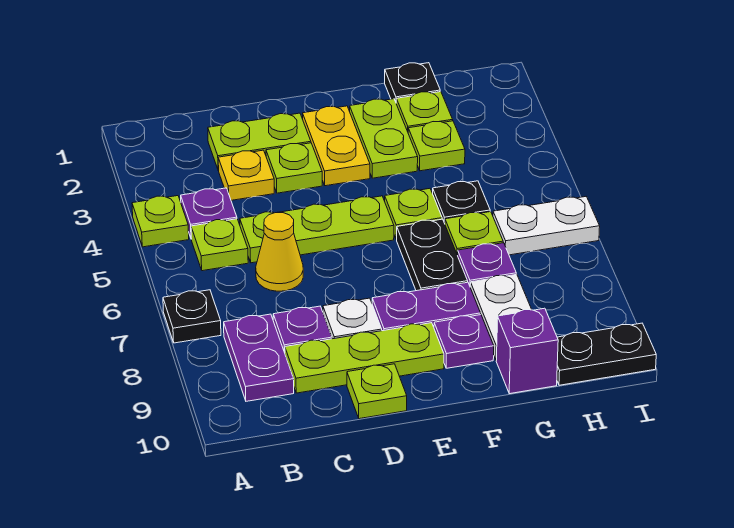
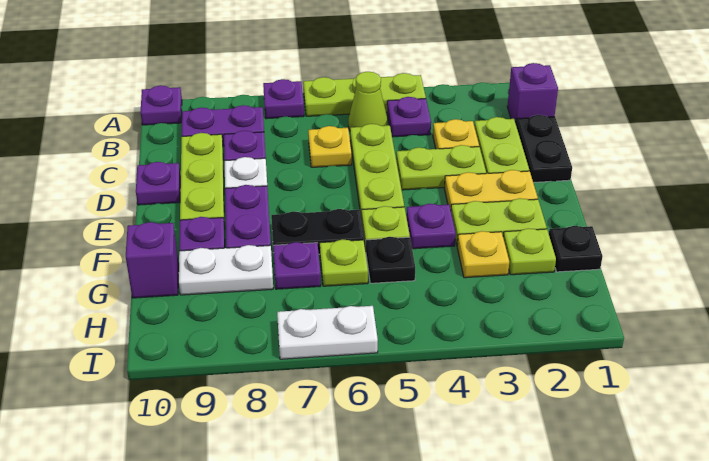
lime 1x1 plate [132,196,189,247] -> lime 1x3 plate [303,73,426,116]
black 1x1 plate [163,290,221,343] -> purple 1x1 plate [263,79,304,119]
none -> purple 1x1 plate [141,85,182,125]
none -> purple 1x1 brick [507,63,558,123]
lime 1x1 plate [191,219,248,271] -> lime 1x1 cone [348,72,387,130]
yellow 1x1 cone [256,213,303,291] -> yellow 1x1 plate [308,126,352,167]
lime 1x1 plate [266,143,322,193] -> lime 1x2 plate [396,145,486,190]
lime 1x1 plate [347,364,407,419] -> purple 1x1 plate [136,162,180,205]
none -> purple 1x1 plate [406,204,456,249]
lime 1x1 plate [408,121,465,171] -> yellow 1x1 plate [457,231,509,278]
white 1x2 plate [493,197,600,255] -> white 1x2 plate turned to [277,306,378,359]
black 1x2 plate [557,323,656,385] -> black 1x2 plate moved to [516,115,572,182]

